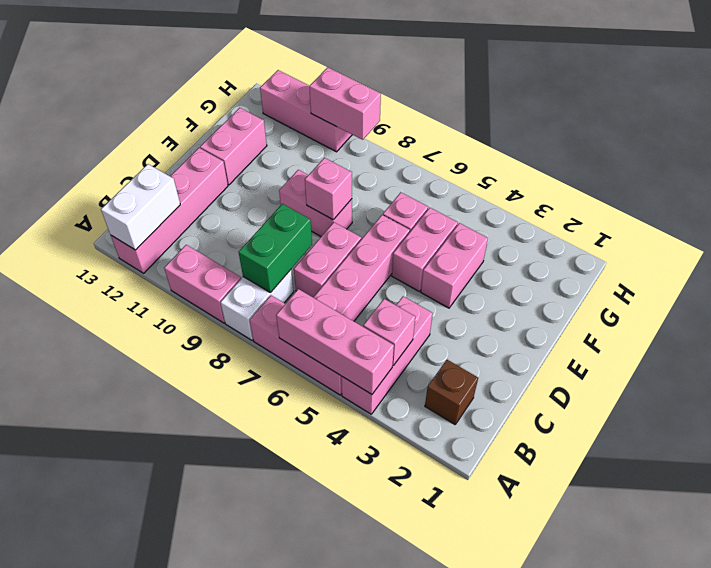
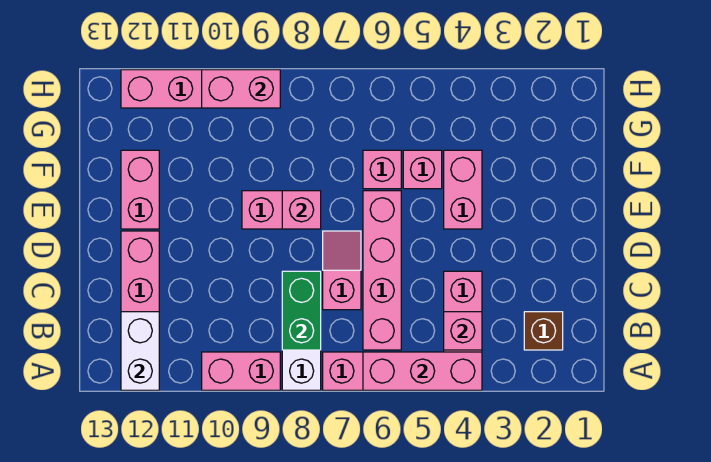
pink 1x2 brick [294,222,361,297] -> pink 1x2 slope [323,231,361,310]
pink 1x2 brick [392,208,458,291] -> pink 1x1 brick [403,150,442,189]

